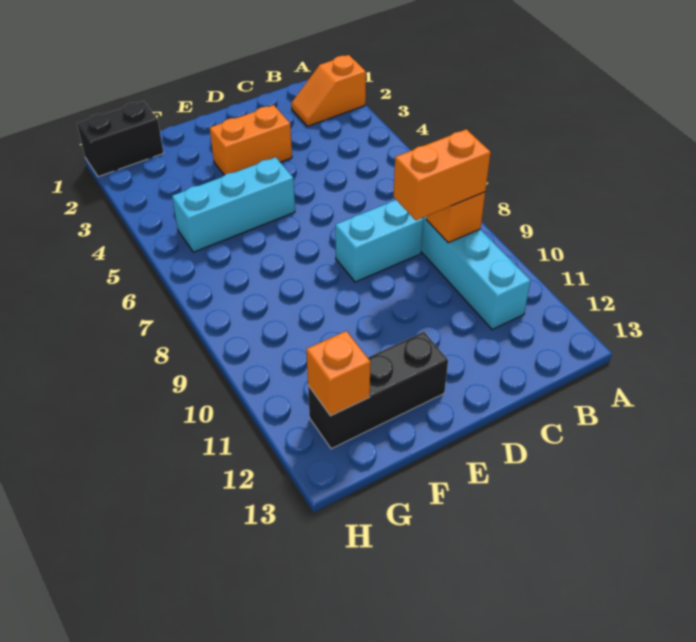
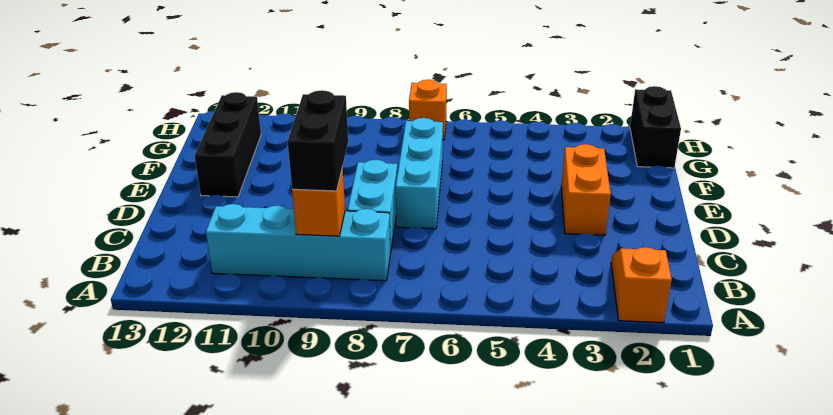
orange 1x2 brick [393,129,491,220] -> black 1x2 brick [288,90,348,191]
cyan 1x3 brick [172,157,295,252] -> cyan 1x3 brick moved to [396,118,443,229]
orange 1x1 brick [306,331,371,416] -> orange 1x1 brick moved to [409,80,447,140]

